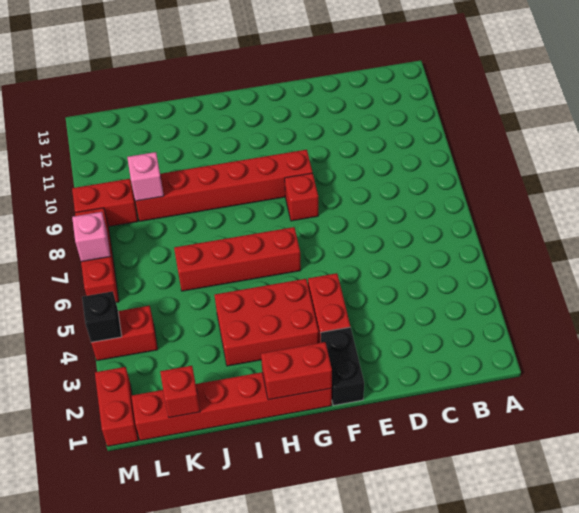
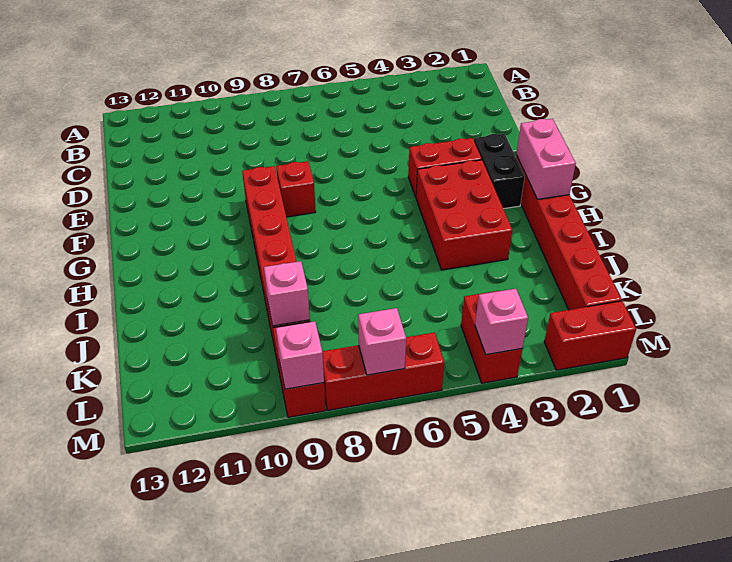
black 1x2 brick [321,327,364,406] -> black 1x2 brick turned to [474,134,525,209]
red 1x2 brick [261,342,332,400] -> pink 1x2 brick [516,119,576,199]
red 1x4 brick [174,227,301,291] -> none
red 1x1 brick [160,366,200,418] -> none
black 1x1 brick [82,291,122,342] -> pink 1x1 brick [475,289,528,355]
none -> pink 1x1 brick [276,321,324,389]

